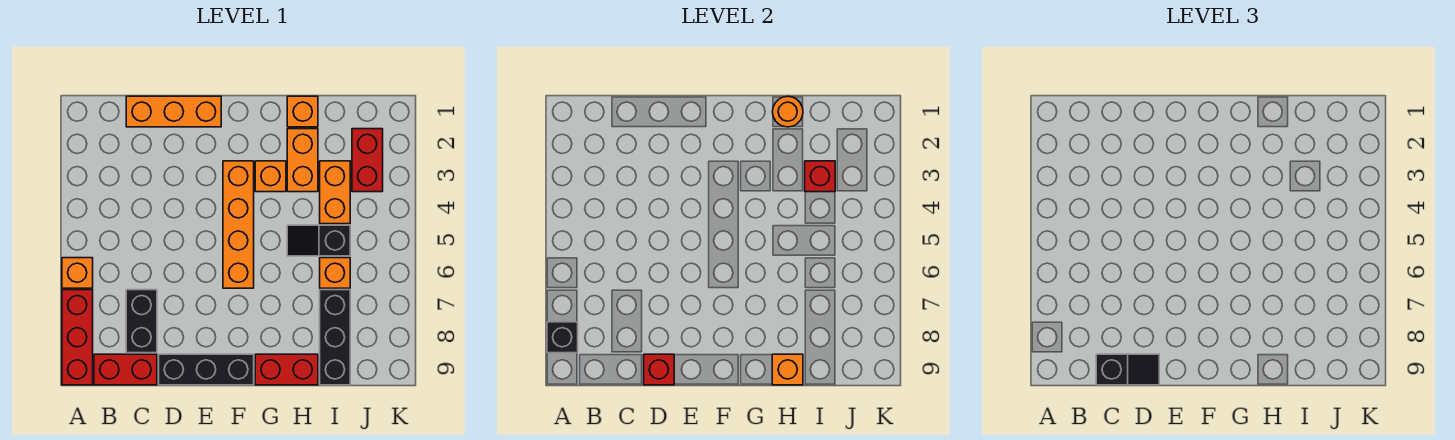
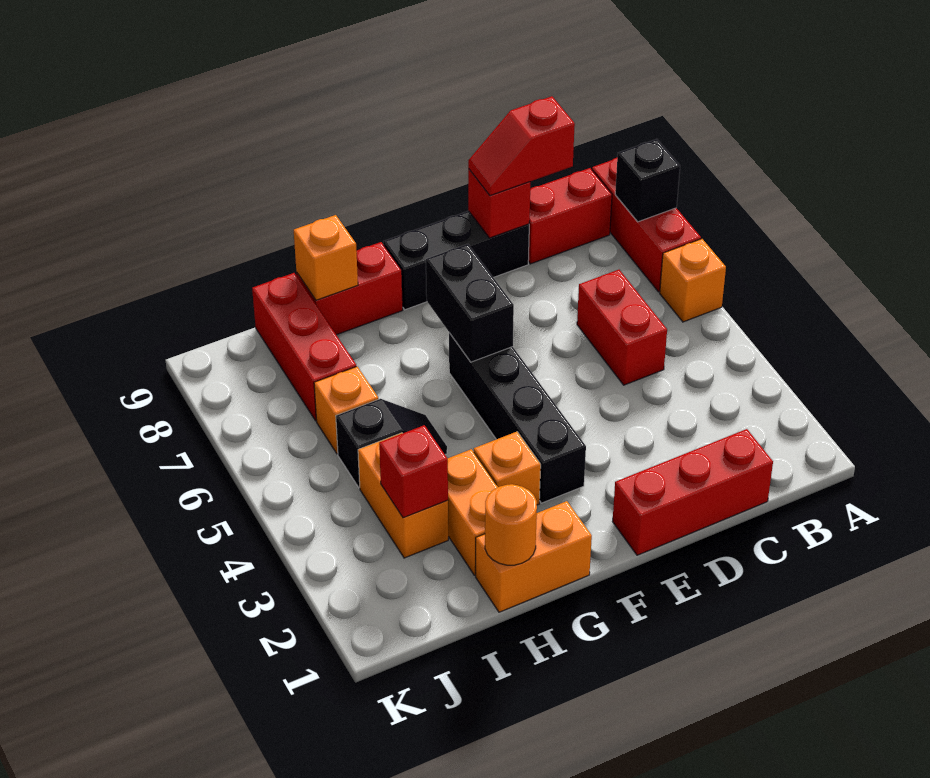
orange 1x3 brick [126,96,221,127] -> red 1x3 brick [613,429,773,555]
black 1x2 brick [126,290,157,353] -> black 1x2 brick moved to [426,244,514,362]
black 1x2 slope [1096,354,1159,385] -> red 1x2 slope [468,96,575,196]
orange 1x4 brick [223,161,254,288] -> black 1x4 brick [449,333,586,503]
orange 1x1 brick [287,96,318,127] -> orange 1x2 brick [476,501,592,612]
black 1x3 brick [320,290,350,385] -> red 1x3 brick [252,273,356,421]
red 1x2 brick [352,129,383,192] -> red 1x2 brick moved to [577,270,667,385]

